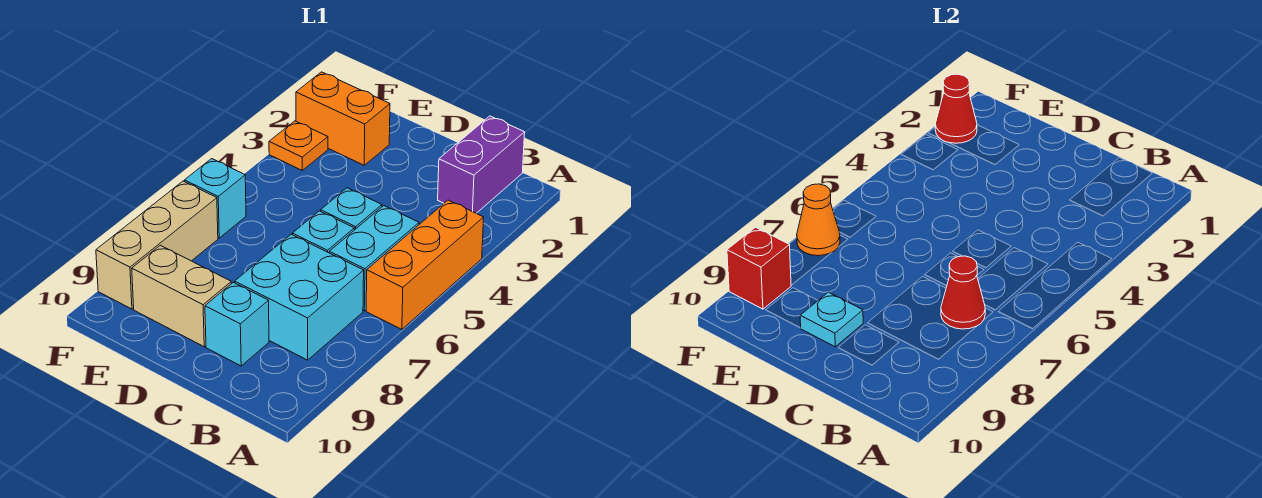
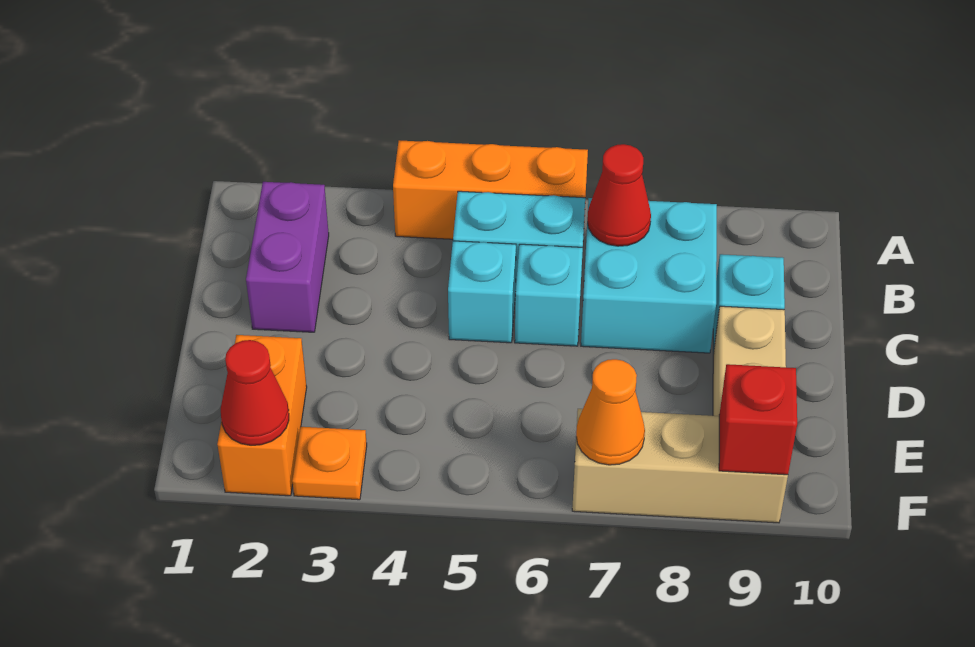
purple 1x2 brick [438,116,525,213] -> purple 1x2 brick turned to [246,182,329,332]
cyan 1x1 plate [800,292,863,347] -> none
cyan 1x1 brick [184,159,246,238] -> none

